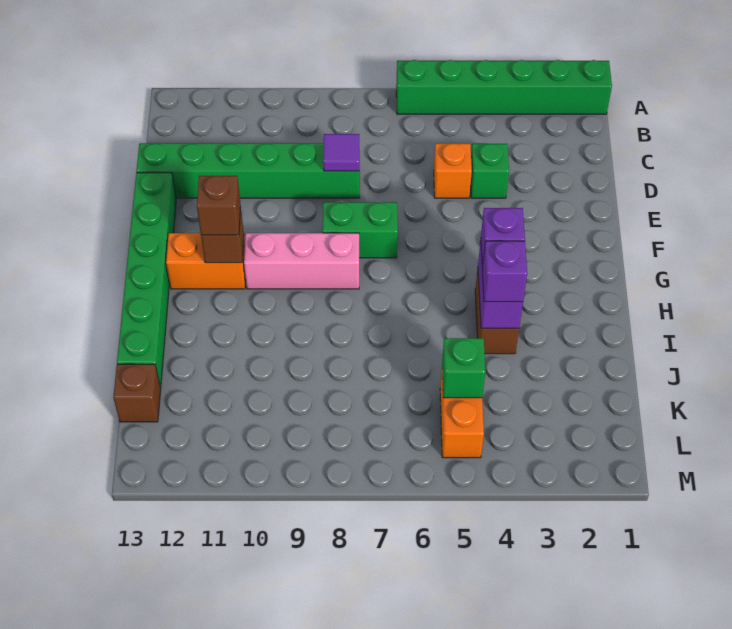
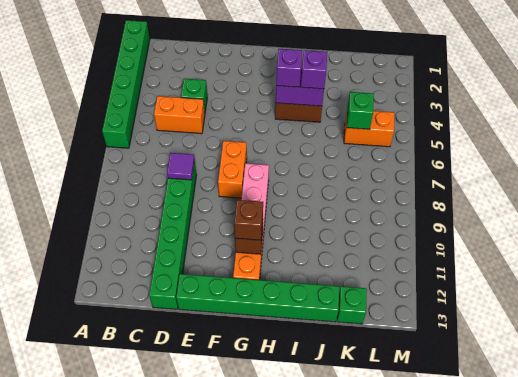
orange 1x1 brick [434,143,472,198] -> orange 1x2 brick [154,96,205,134]
green 1x2 brick [323,202,398,258] -> orange 1x2 brick [218,141,247,198]
brown 1x1 brick [113,364,161,422] -> green 1x1 brick [337,286,367,324]

